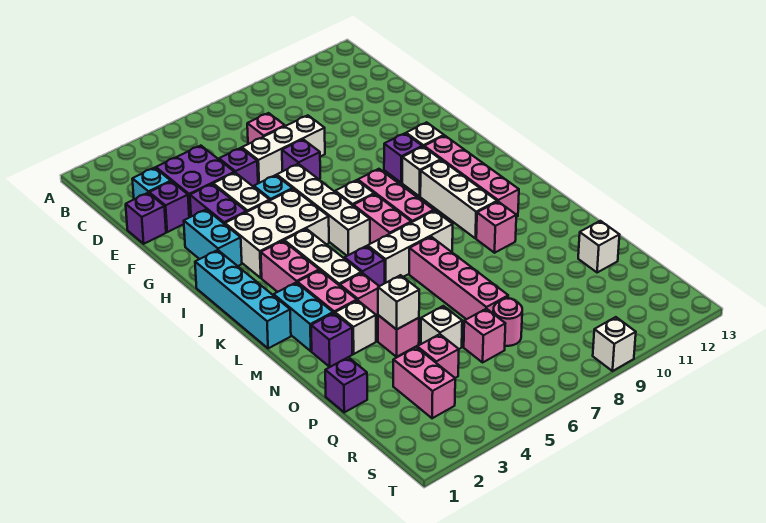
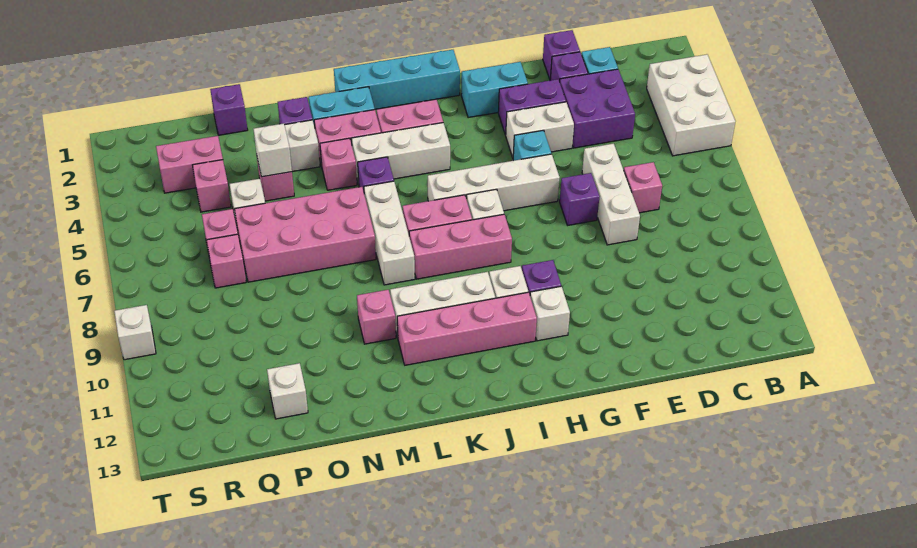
purple 1x1 brick [219,148,258,187] -> none
white 2x3 brick [225,189,329,278] -> white 2x3 brick moved to [647,54,735,156]
pink 1x4 brick [409,237,508,319] -> pink 2x4 brick [235,187,376,282]
pink 1x1 round brick [493,298,522,346] -> pink 1x1 brick [207,234,246,288]

